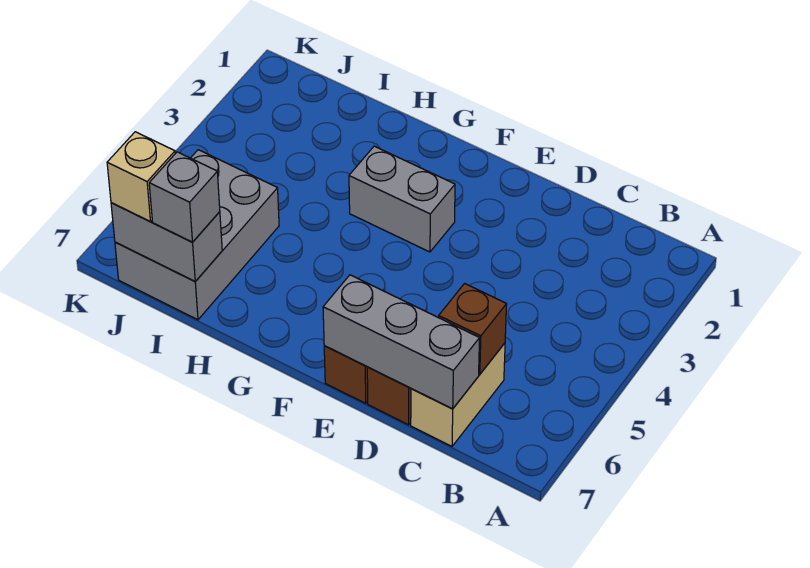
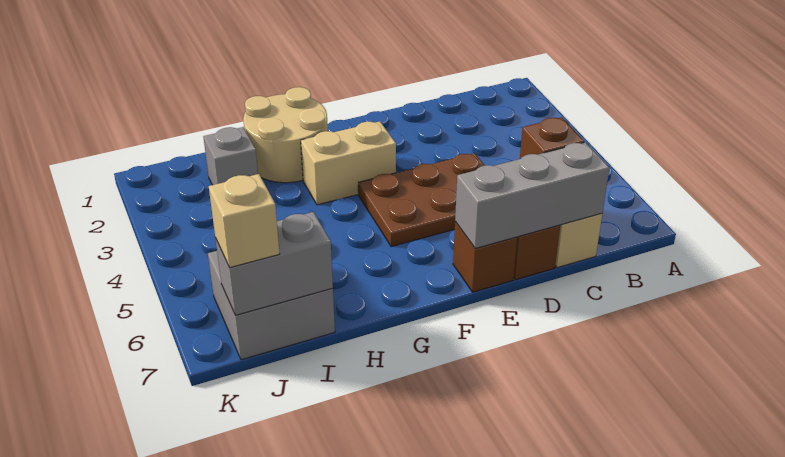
none -> brown 2x3 plate [358,153,485,247]
grey 1x2 brick [349,146,455,252] -> tan 1x2 brick [301,121,396,205]
none -> tan 2x2 round brick [243,87,328,183]
grey 2x3 brick [115,150,279,320] -> grey 2x2 brick [208,251,335,360]
grey 1x1 brick [149,152,220,242] -> grey 1x1 brick moved to [203,127,258,185]

